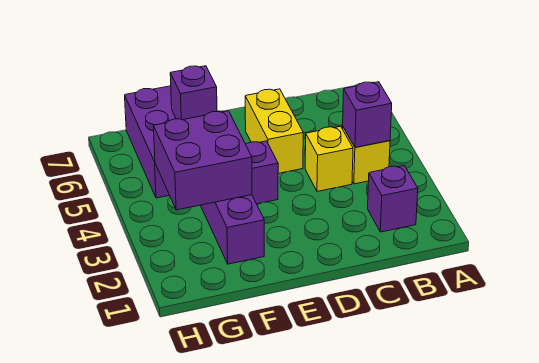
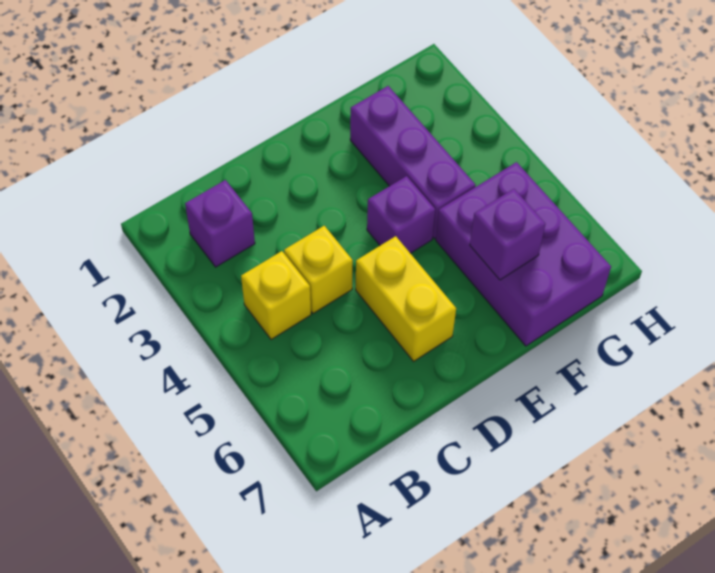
purple 1x1 brick [343,82,392,147] -> none
purple 2x2 brick [154,111,252,210] -> none

